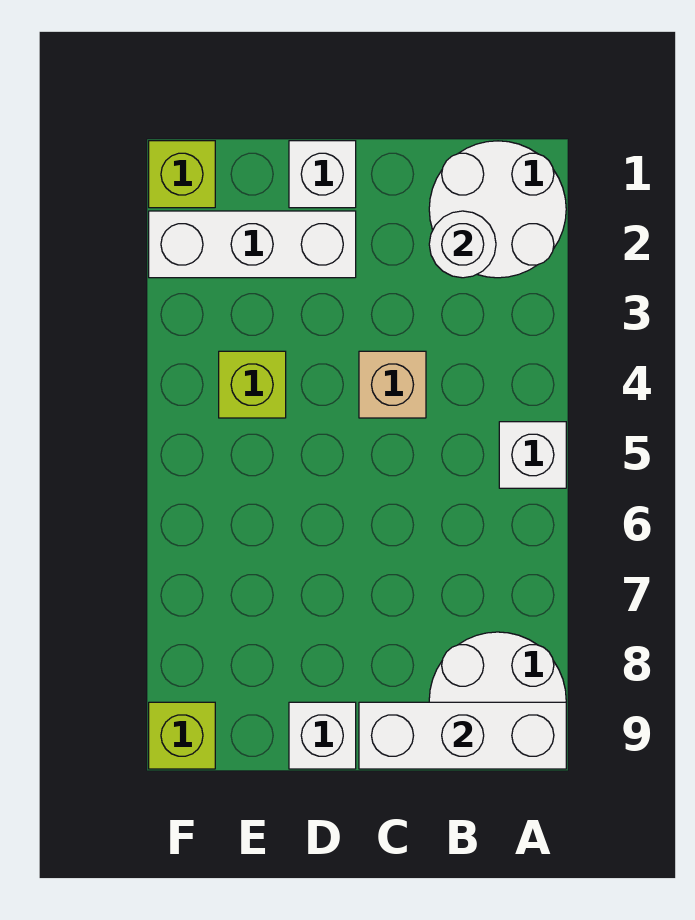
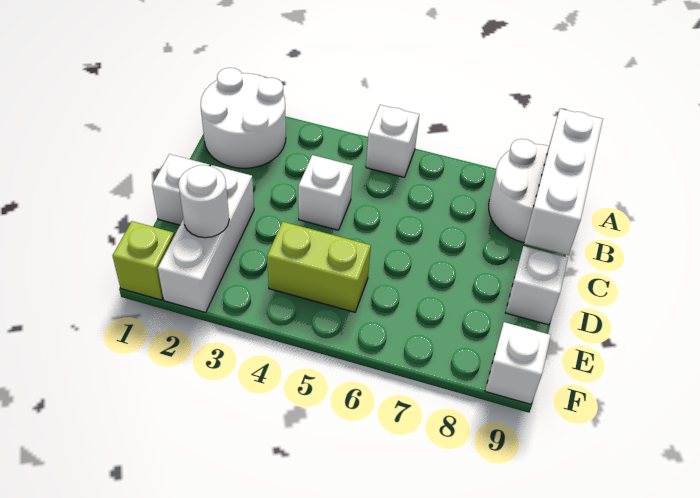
white 1x1 round brick [429,211,496,278] -> white 1x1 round brick moved to [179,165,229,238]
tan 1x1 brick [359,351,426,418] -> white 1x1 brick [298,155,353,230]
lime 1x1 brick [219,351,286,418] -> lime 1x2 brick [267,222,371,312]
lime 1x1 brick [149,702,215,769] -> white 1x1 brick [485,322,551,404]

